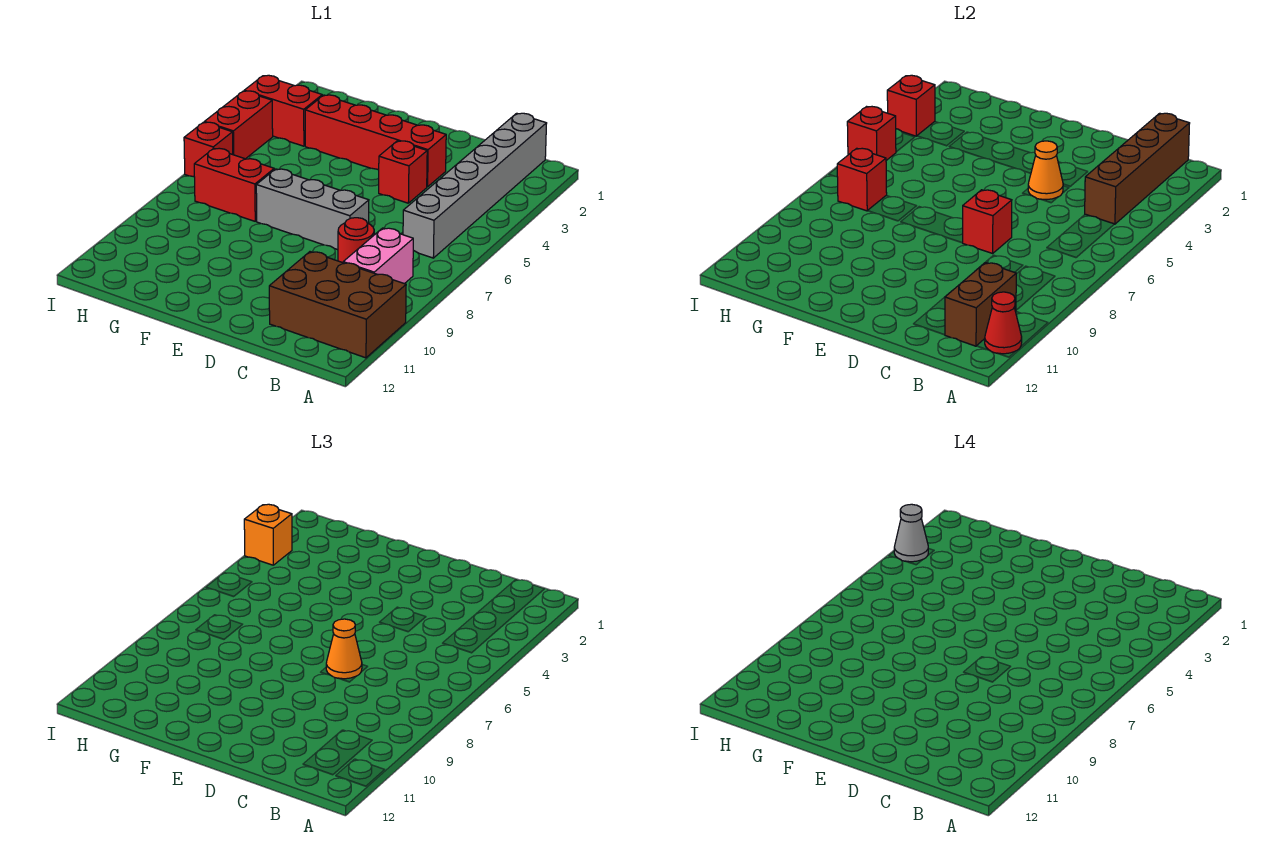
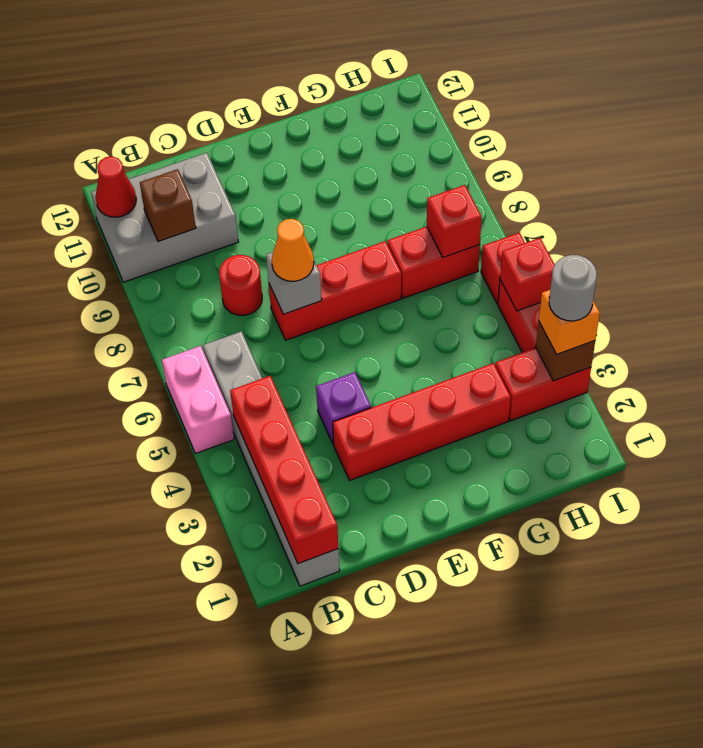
brown 2x3 brick [269,252,406,358] -> grey 2x3 brick [91,153,238,282]
brown 1x4 brick [1085,113,1190,224] -> red 1x4 brick [230,376,338,564]
pink 1x2 brick [343,228,413,284] -> pink 1x2 brick moved to [162,346,234,454]
brown 1x2 brick [945,263,1016,346] -> brown 1x1 brick [140,169,196,242]
red 1x1 brick [379,141,427,203] -> purple 1x1 brick [316,372,371,445]
orange 1x1 cone [1028,141,1063,200] -> none
grey 1x3 brick [256,169,369,250] -> red 1x3 brick [269,241,401,340]
red 1x1 brick [963,190,1012,253] -> grey 1x1 brick [266,252,322,314]
red 1x1 brick [887,75,935,136] -> brown 1x1 brick [536,322,595,381]
grey 1x1 cone [894,504,928,562] -> grey 1x1 round brick [549,255,597,321]

